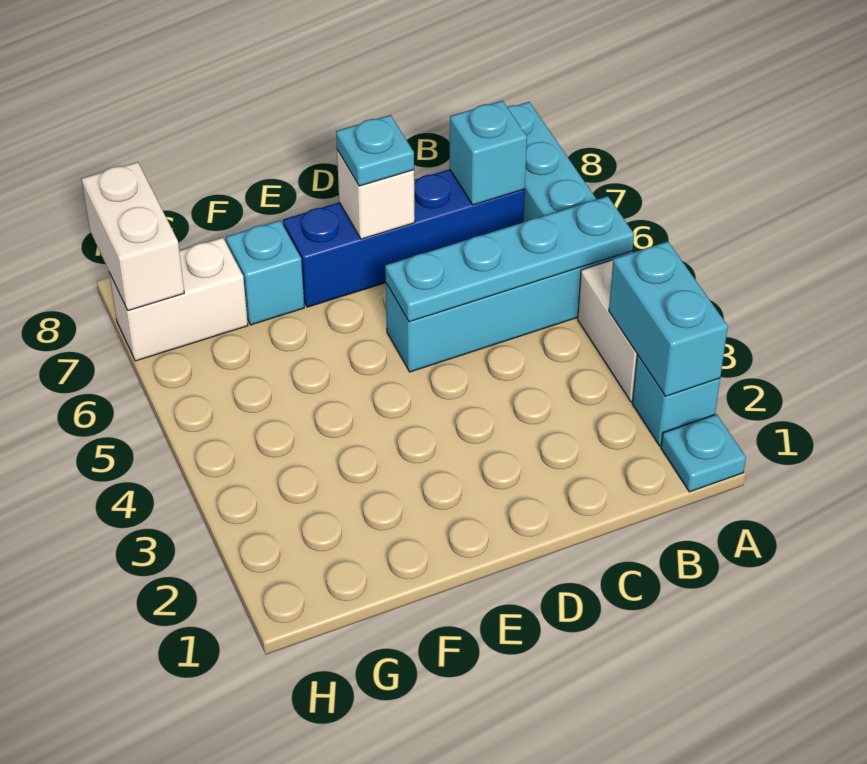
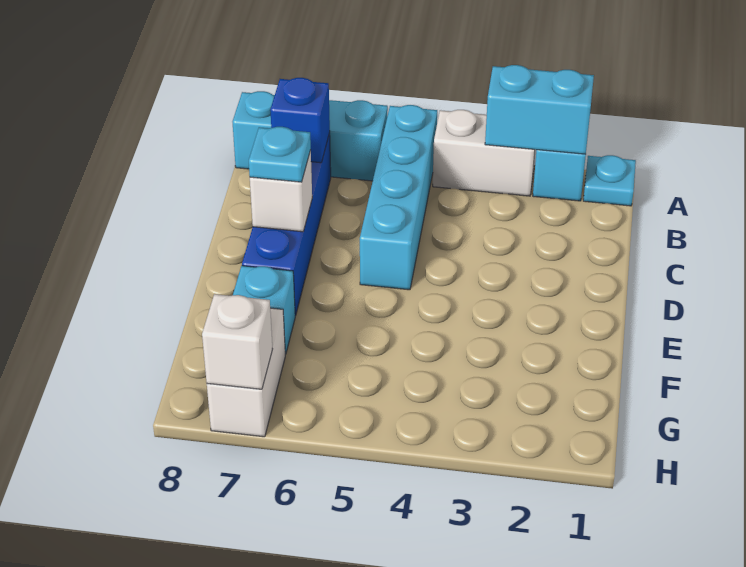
cyan 1x4 plate [385,196,634,322] -> none
cyan 1x1 brick [450,101,527,205] -> blue 1x1 brick [270,78,330,163]
white 1x2 brick [82,162,184,311] -> white 1x1 brick [202,294,273,389]

